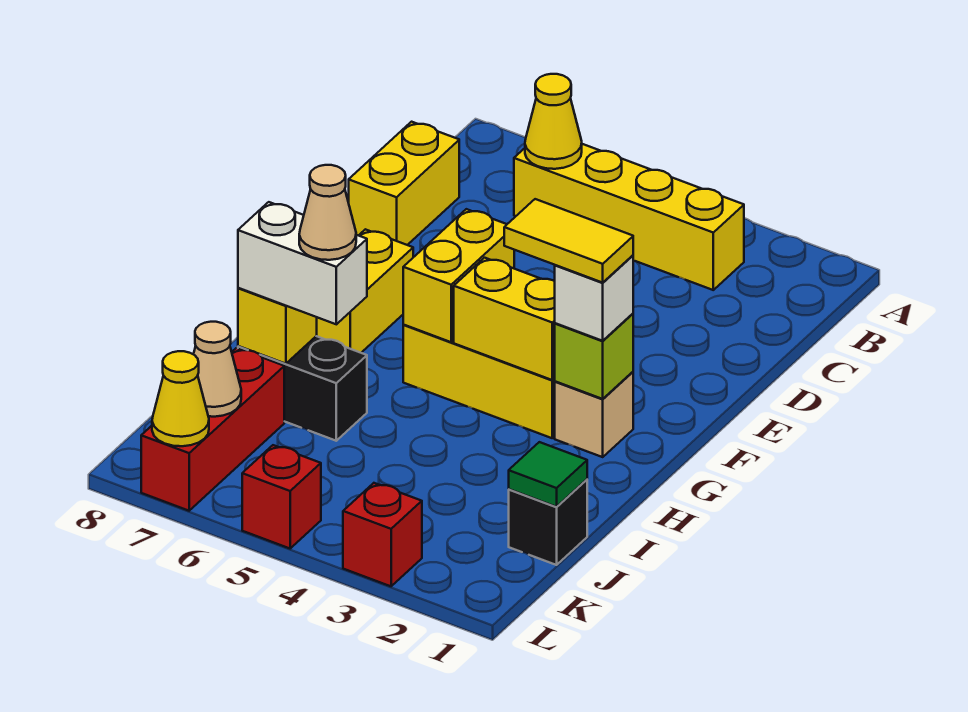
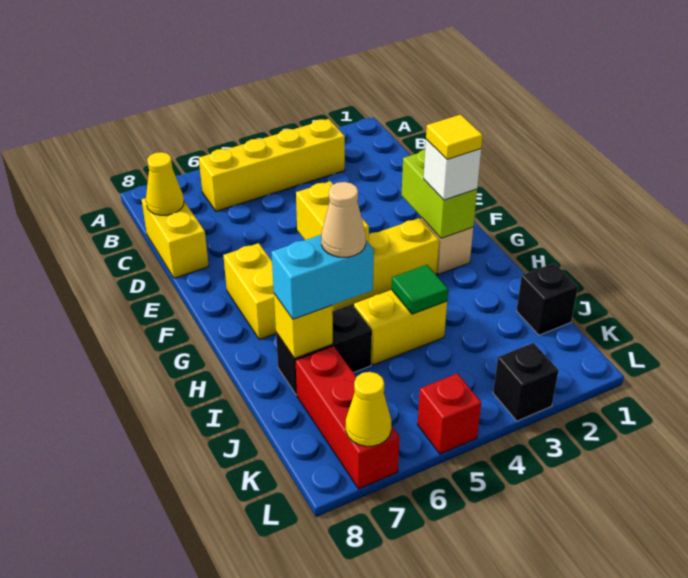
yellow 1x1 cone [525,74,582,169] -> yellow 1x1 cone moved to [146,152,184,215]
lime 1x1 brick [554,314,633,399] -> lime 1x2 brick [402,149,477,238]
yellow 1x2 tile [504,199,633,283] -> yellow 1x1 tile [426,115,483,159]
yellow 1x2 brick [454,258,555,380] -> yellow 1x2 brick moved to [354,290,447,365]
white 1x2 brick [238,202,367,324] -> cyan 1x2 brick [271,235,374,319]
green 1x1 tile [509,442,587,507] -> green 1x1 tile moved to [391,265,448,314]
tan 1x1 cone [193,322,241,417] -> none
red 1x1 brick [343,483,422,586] -> black 1x1 brick [493,343,559,421]

